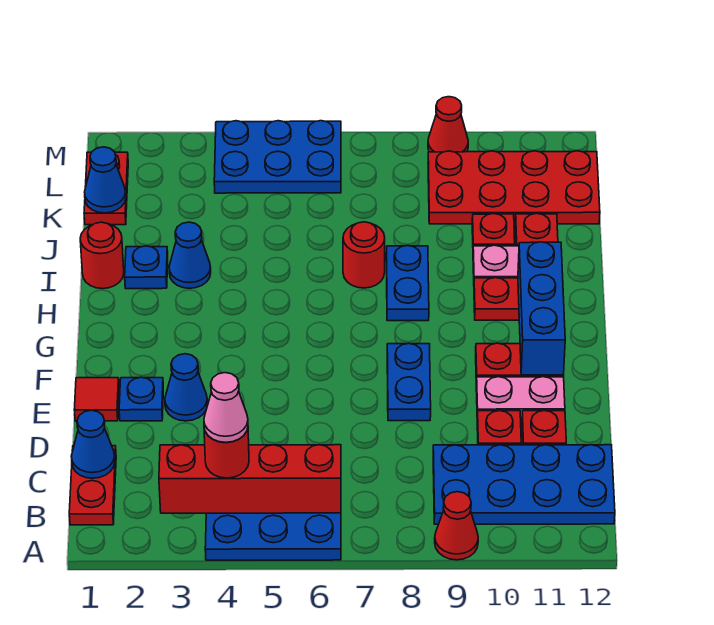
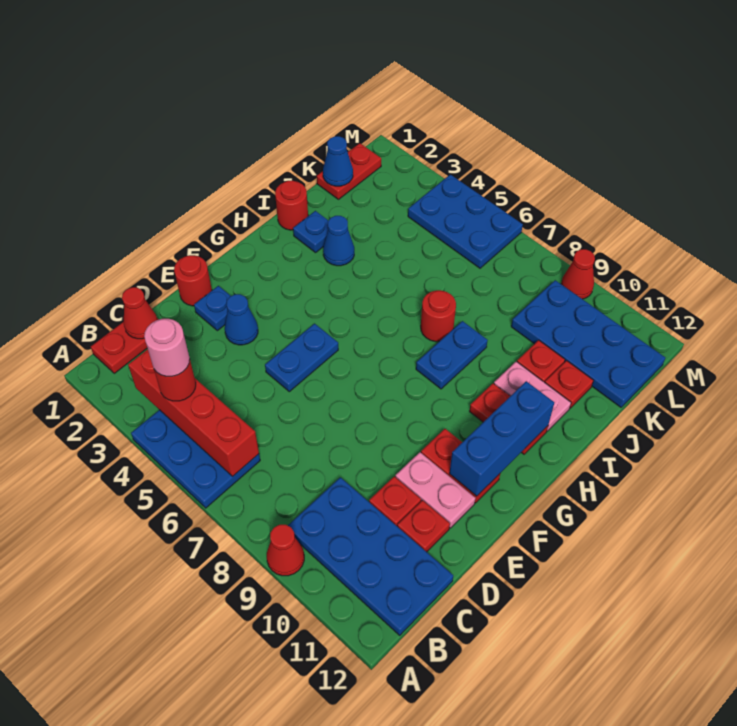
pink 1x1 cone [204,373,248,442] -> pink 1x1 round brick [144,319,190,376]
blue 1x1 cone [71,410,115,478] -> red 1x1 cone [122,287,157,339]
red 1x1 tile [74,378,119,421] -> red 1x1 round brick [174,255,212,306]
blue 1x2 plate [387,343,431,421] -> blue 1x2 plate moved to [265,324,338,392]
red 2x4 plate [428,151,600,224] -> blue 2x4 plate [511,280,665,407]

